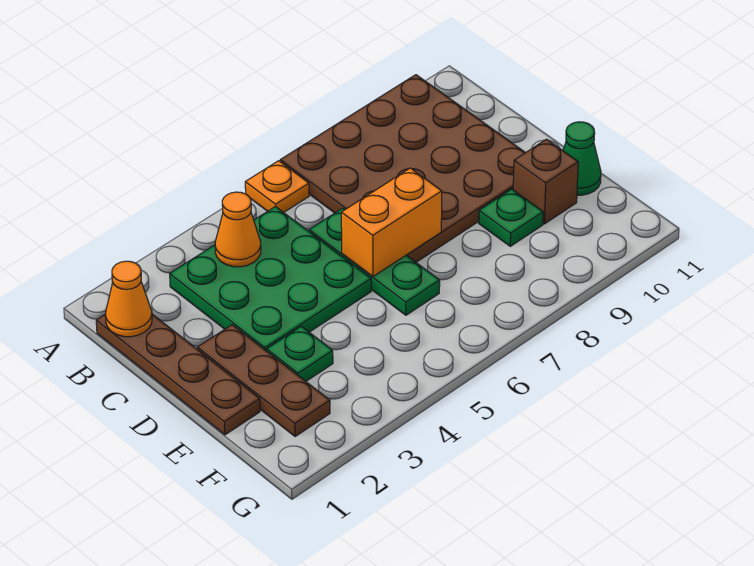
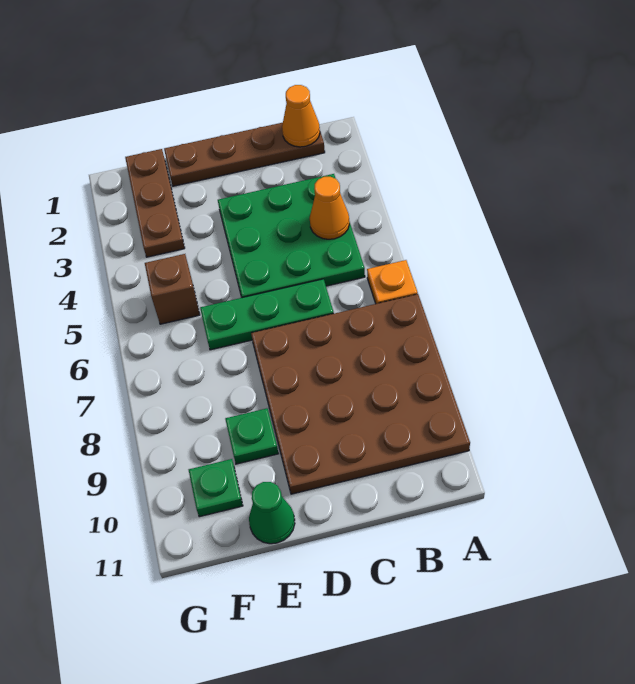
brown 1x3 plate [197,325,330,437] -> brown 1x3 plate turned to [125,149,185,257]
orange 1x2 brick [341,168,442,277] -> none
green 1x1 plate [267,326,333,381] -> green 1x1 plate moved to [189,459,243,517]
brown 1x1 brick [513,139,578,224] -> brown 1x1 brick moved to [145,254,200,324]

